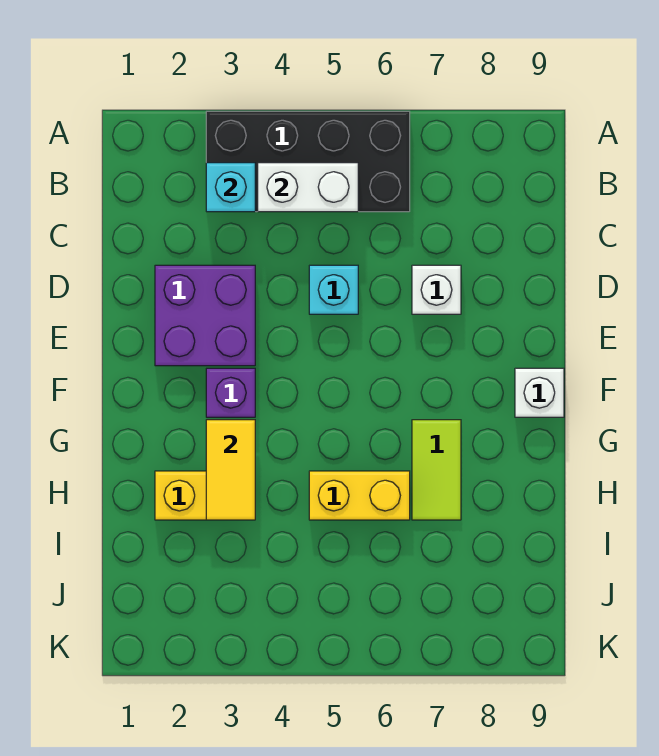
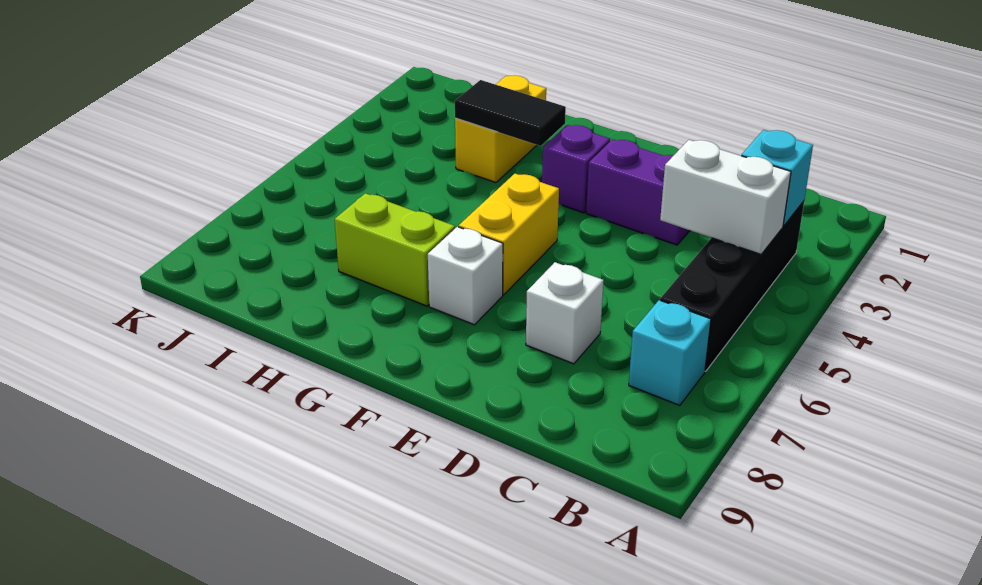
black 2x4 brick [206,111,410,212] -> black 1x4 brick [660,201,804,371]
white 1x2 brick [258,163,358,212] -> white 1x2 brick turned to [660,140,791,254]
purple 2x2 brick [155,265,255,366] -> purple 1x2 brick [586,139,690,245]
cyan 1x1 brick [309,265,358,314] -> cyan 1x1 brick moved to [629,300,711,406]
white 1x1 brick [515,368,564,417] -> white 1x1 brick moved to [428,227,503,325]
yellow 1x2 tile [206,420,255,520] -> black 1x2 tile [455,80,566,146]
lime 1x2 tile [412,420,461,520] -> lime 1x2 brick [335,193,455,306]
yellow 1x2 brick [309,471,410,520] -> yellow 1x2 brick moved to [459,174,559,295]

